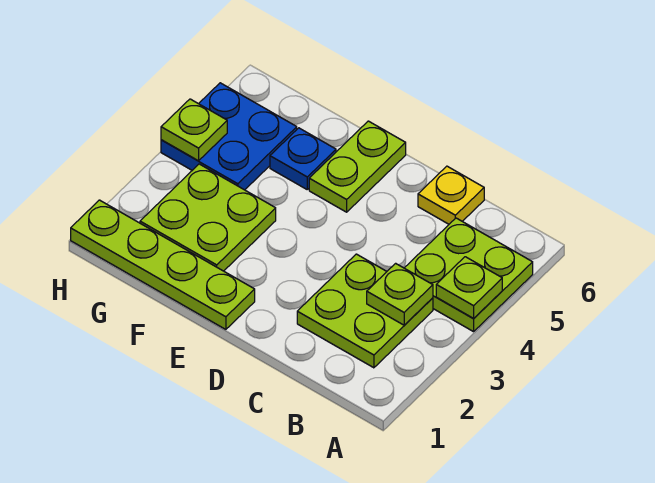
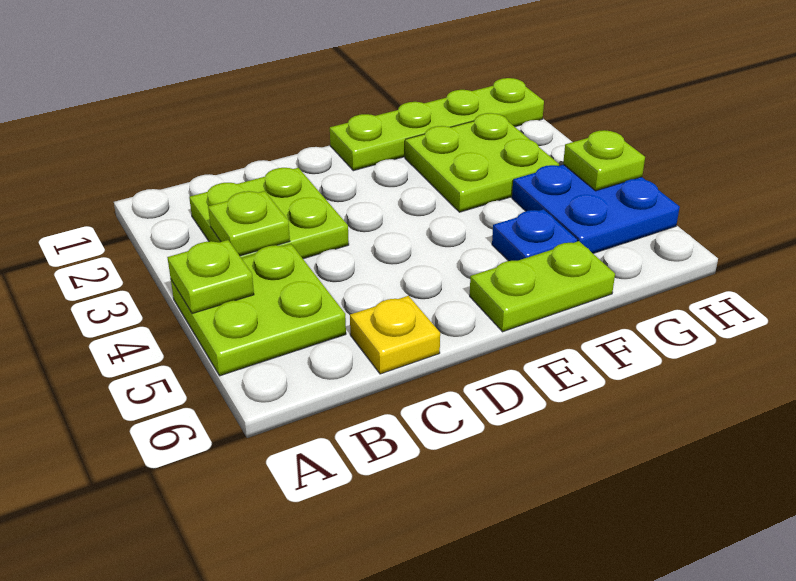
lime 1x2 plate [309,121,406,212] -> lime 1x2 plate turned to [470,241,615,332]

